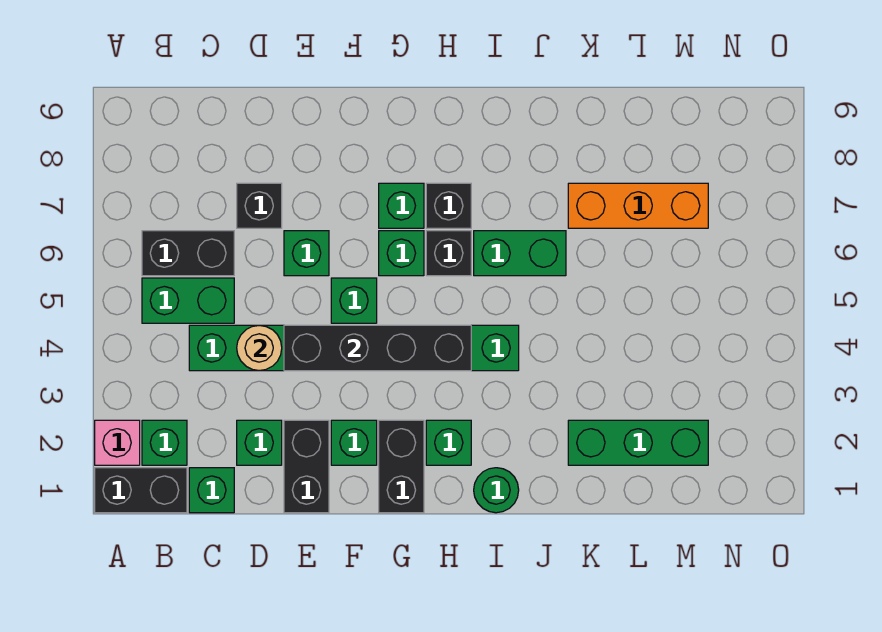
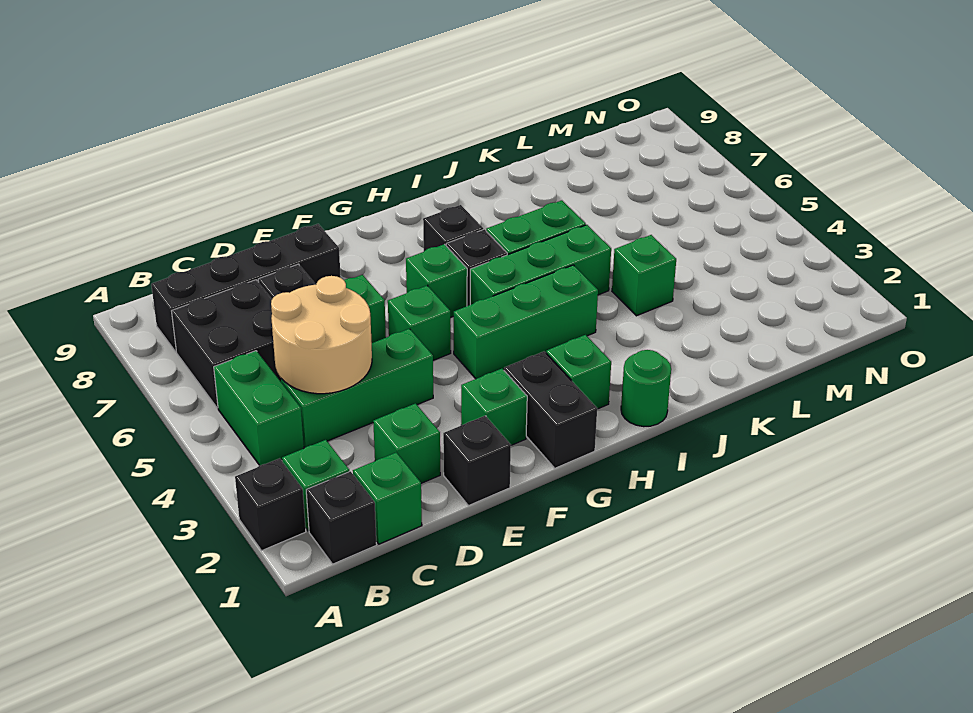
black 1x2 brick [95,468,187,513] -> black 1x1 brick [306,471,377,564]
pink 1x1 brick [95,420,140,465] -> black 1x1 brick [235,458,306,550]
green 1x2 brick [142,278,234,323] -> green 1x2 brick turned to [214,351,304,465]
black 1x2 brick [142,231,234,276] -> black 2x2 brick [172,280,281,408]
tan 1x1 round brick [237,325,282,371] -> tan 2x2 round brick [271,276,372,394]
black 1x2 brick [284,420,329,513] -> black 1x1 brick [443,416,511,506]
black 1x4 brick [284,325,471,371] -> black 1x4 brick moved to [151,224,341,352]
green 1x1 brick [379,183,424,228] -> green 1x1 brick moved to [612,235,676,316]
green 1x3 brick [568,420,708,465] -> green 1x3 brick moved to [470,225,611,305]
orange 1x3 brick [568,183,708,228] -> none

